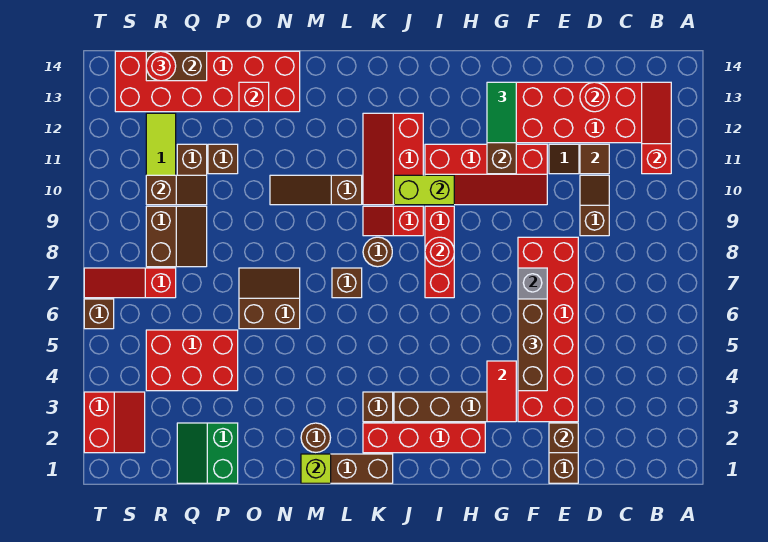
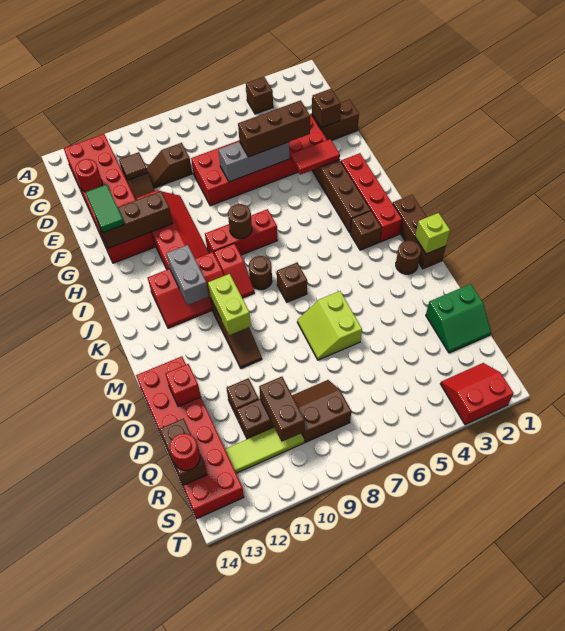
red 1x3 slope [642,82,671,174] -> none
green 1x2 tile [487,82,516,143] -> green 1x2 tile turned to [85,184,124,232]
red 1x1 round brick [425,237,454,267] -> brown 1x1 round brick [228,204,252,239]
lime 1x2 brick [394,175,454,205] -> lime 1x2 brick moved to [208,274,251,335]
none -> grey 1x2 brick [166,245,209,305]
brown 2x2 slope [239,268,300,329] -> lime 2x2 slope [297,291,362,360]
red 2x3 brick [146,330,238,391] -> none
brown 1x2 slope [146,175,207,205] -> brown 1x2 brick [259,377,305,442]
red 1x3 slope [84,268,176,298] -> none
brown 1x1 brick [84,299,114,329] -> brown 1x1 brick moved to [246,77,273,114]

